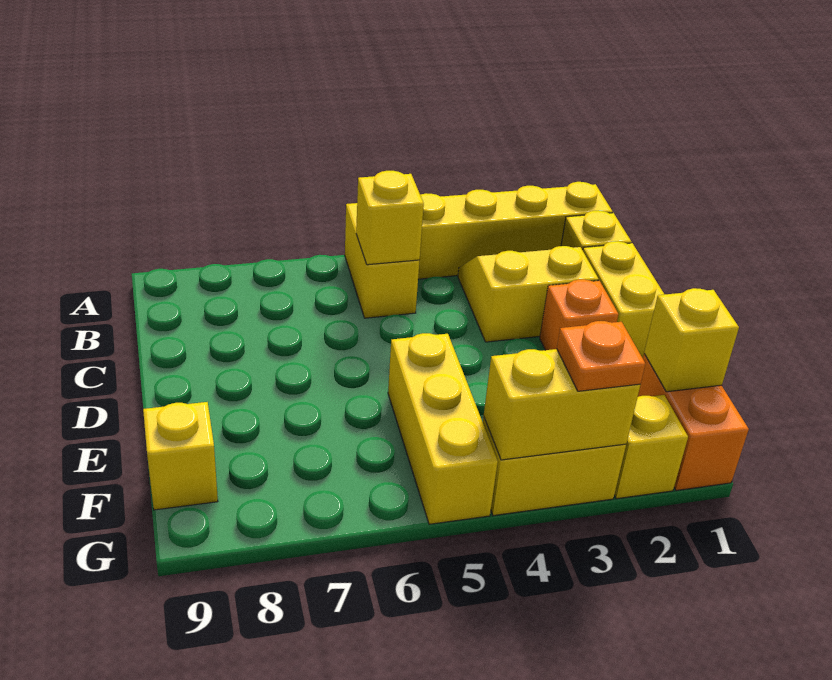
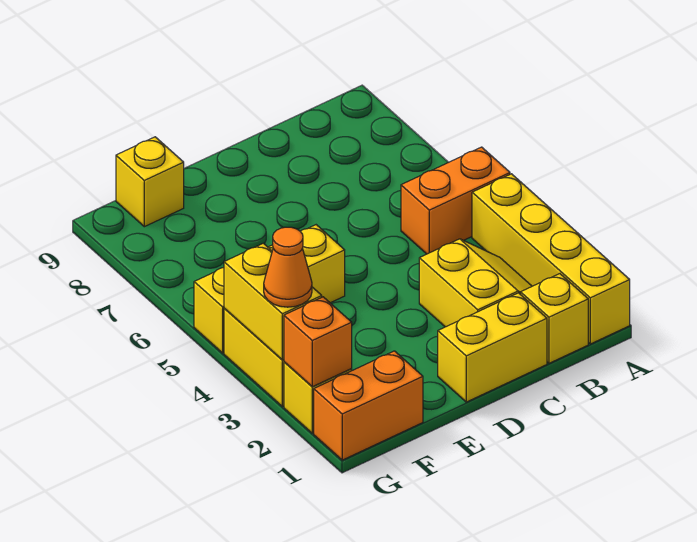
yellow 1x2 brick [345,203,419,318] -> orange 1x2 brick [401,147,510,254]
yellow 1x1 brick [356,171,424,265] -> none
orange 1x1 brick [540,279,619,350] -> orange 1x1 brick moved to [284,297,352,387]
yellow 1x1 brick [644,288,739,392] -> none
orange 1x1 plate [557,321,645,391] -> orange 1x1 cone [264,227,312,307]

